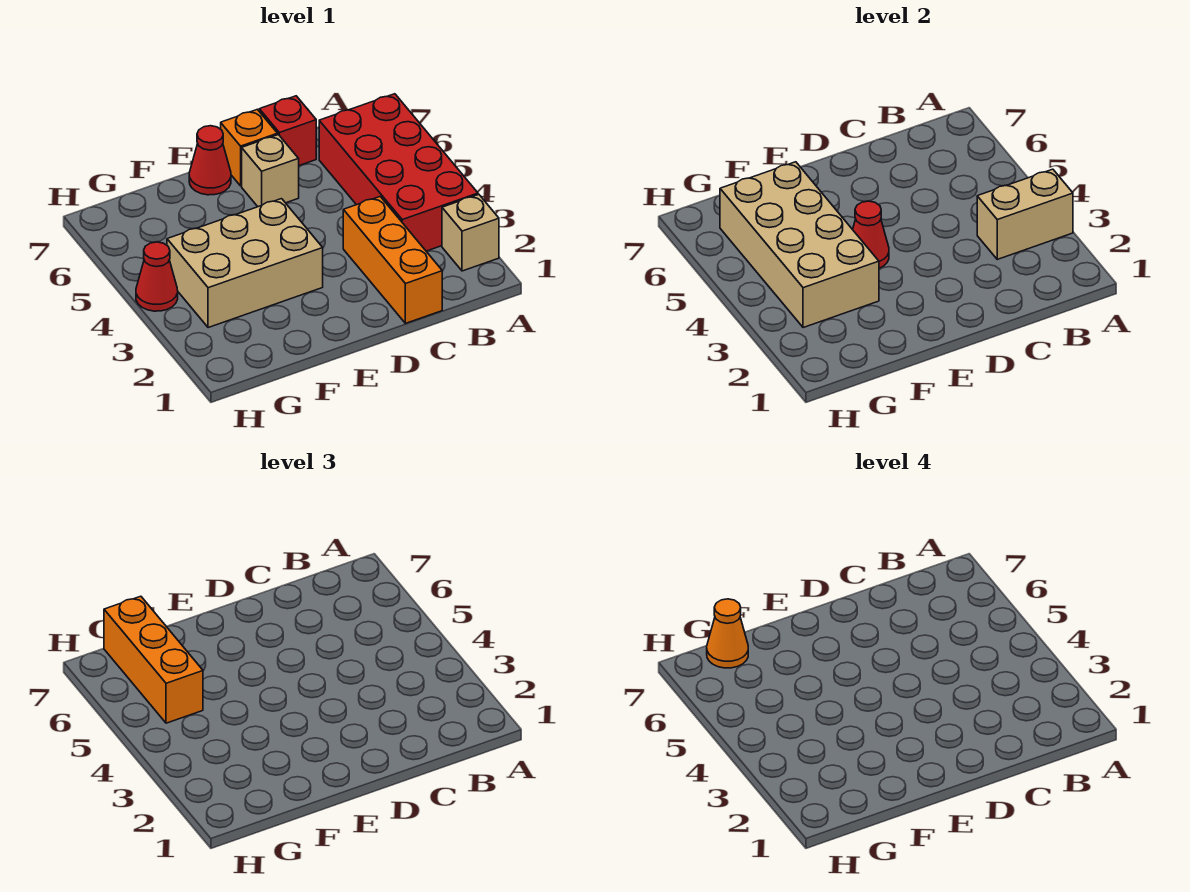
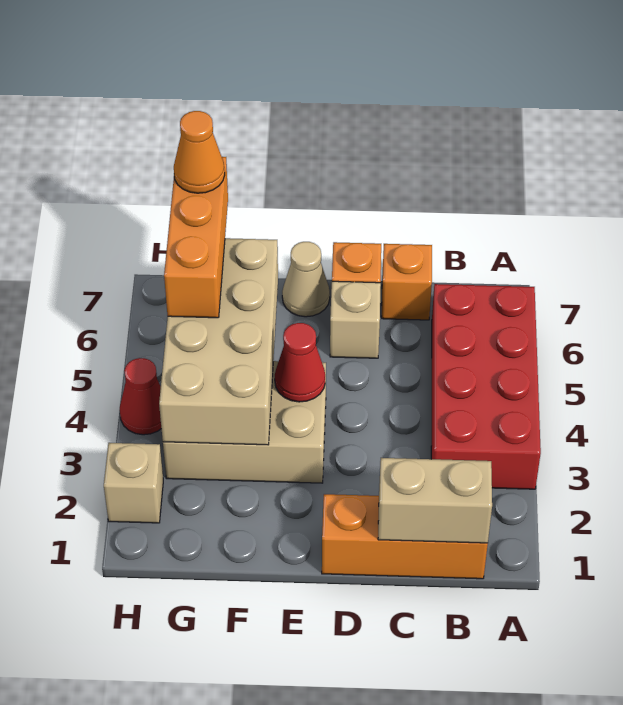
tan 1x1 brick [442,195,499,271] -> tan 1x1 brick moved to [104,443,163,523]
tan 1x2 brick [977,169,1073,259] -> tan 1x2 brick moved to [378,458,492,543]
orange 1x3 brick [343,197,442,323] -> orange 1x3 brick turned to [322,494,488,579]
red 1x1 brick [259,96,316,166] -> orange 1x1 brick [382,244,432,320]
red 1x1 cone [189,126,231,195] -> tan 1x1 cone [282,242,330,317]

